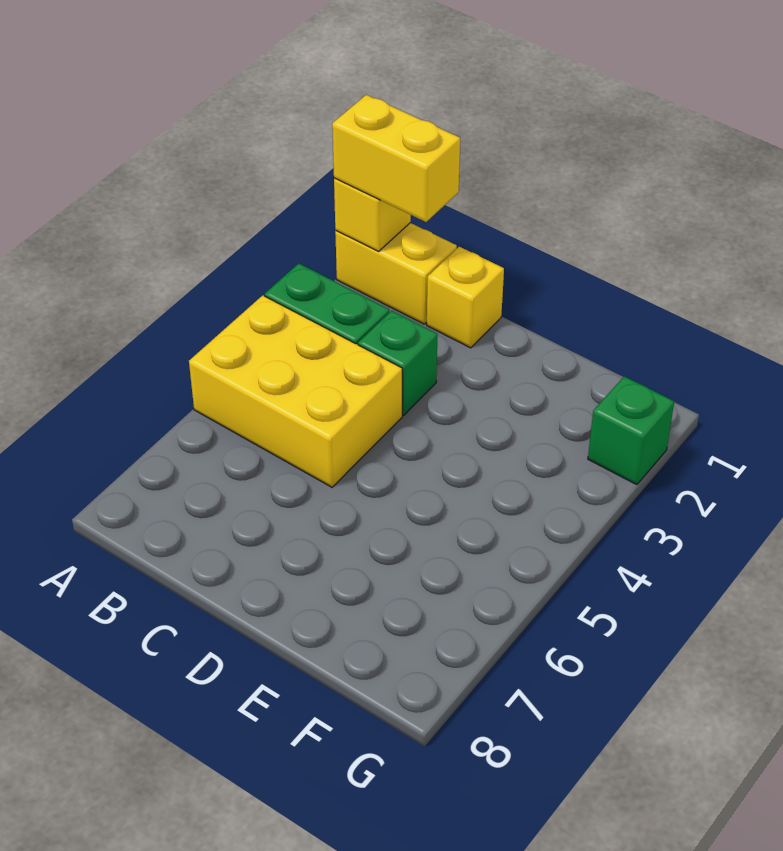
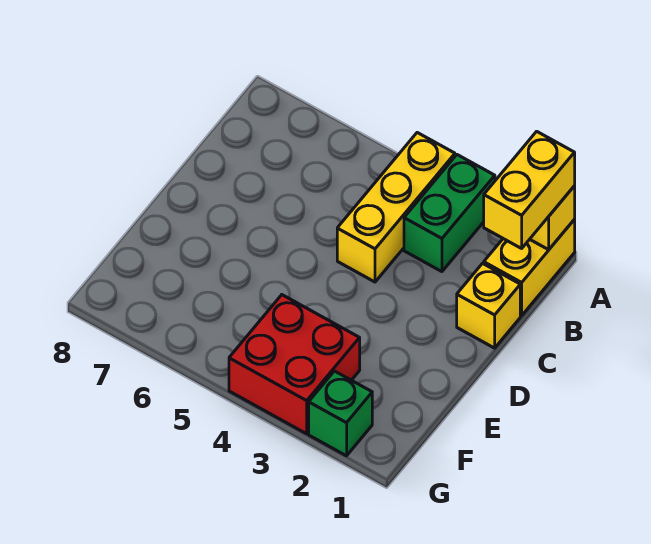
yellow 2x3 brick [189,295,402,487] -> yellow 1x3 brick [337,133,455,282]
green 1x1 brick [358,311,437,415] -> none
none -> red 2x2 brick [229,295,360,434]

